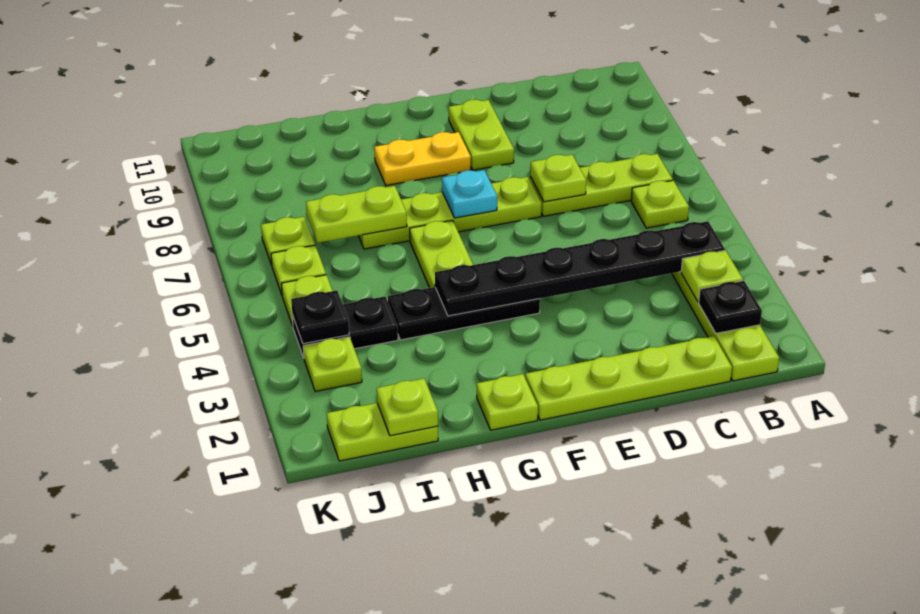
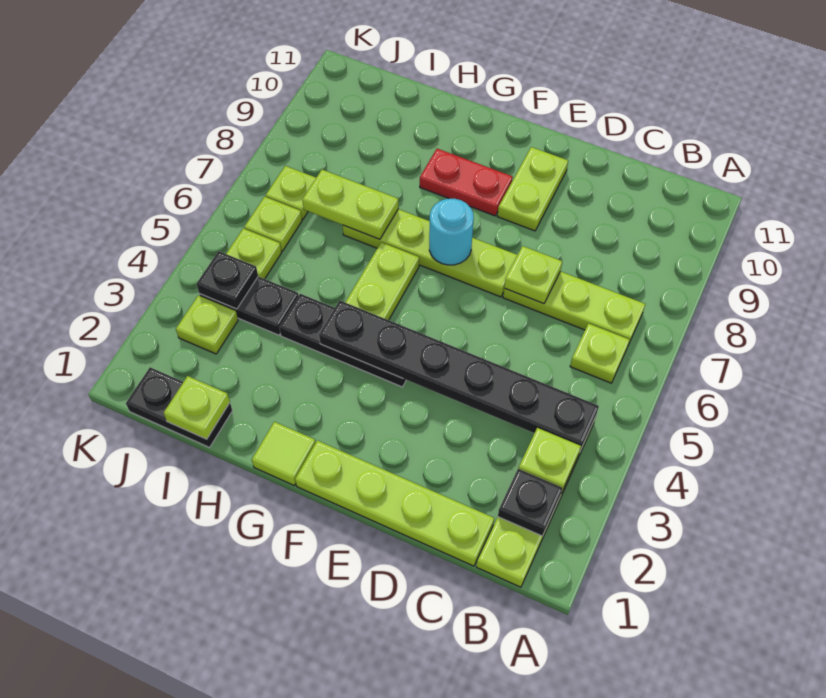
cyan 1x1 plate [442,170,497,218] -> cyan 1x1 round brick [429,199,474,265]
yellow 1x2 plate [374,132,471,185] -> red 1x2 plate [420,149,513,216]
lime 1x1 plate [477,374,538,430] -> lime 1x1 tile [252,422,316,486]
lime 1x2 plate [327,403,438,461] -> black 1x2 plate [126,367,232,447]

